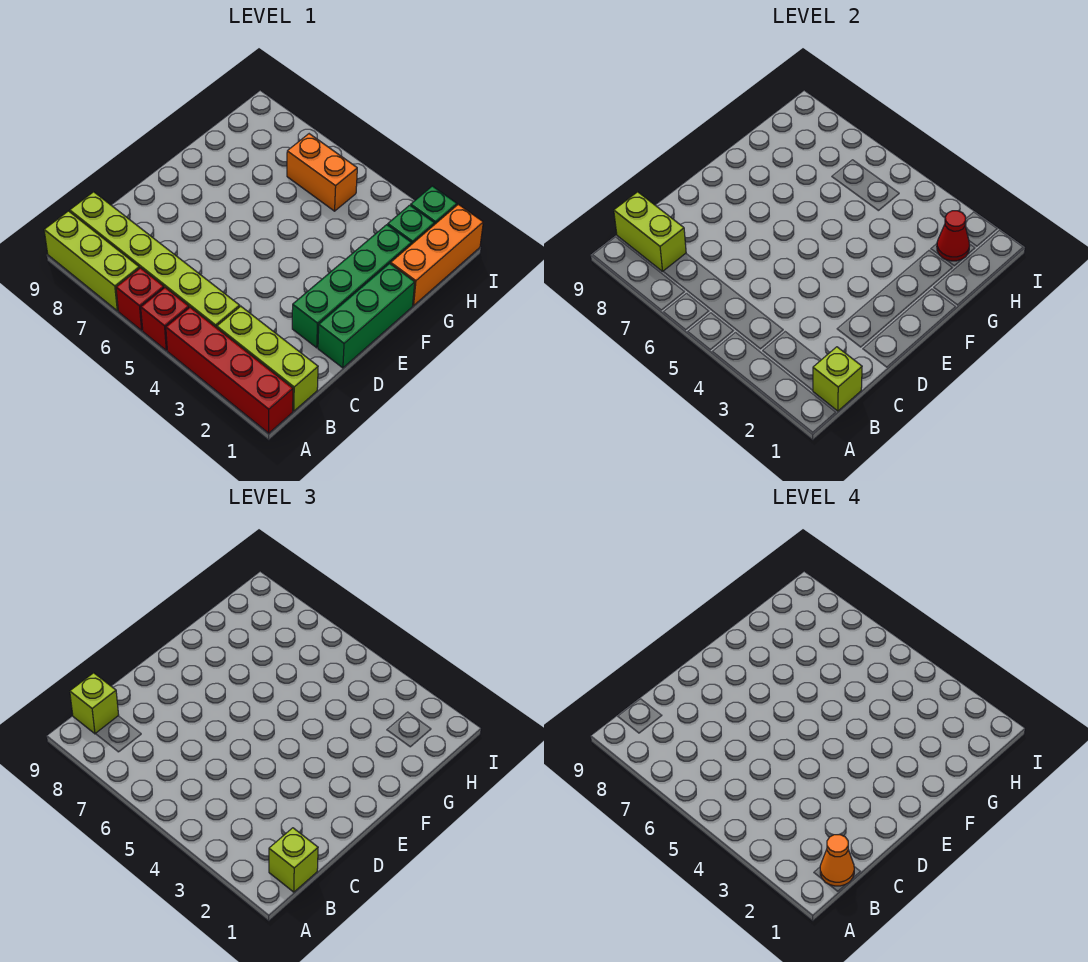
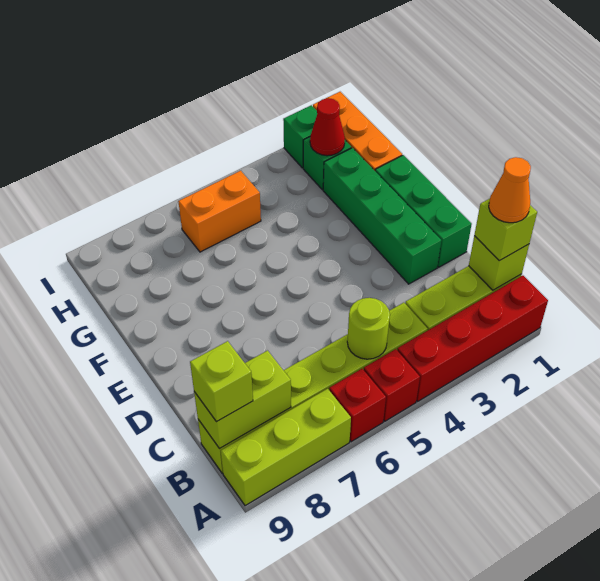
none -> lime 1x1 round brick [347,298,390,359]

